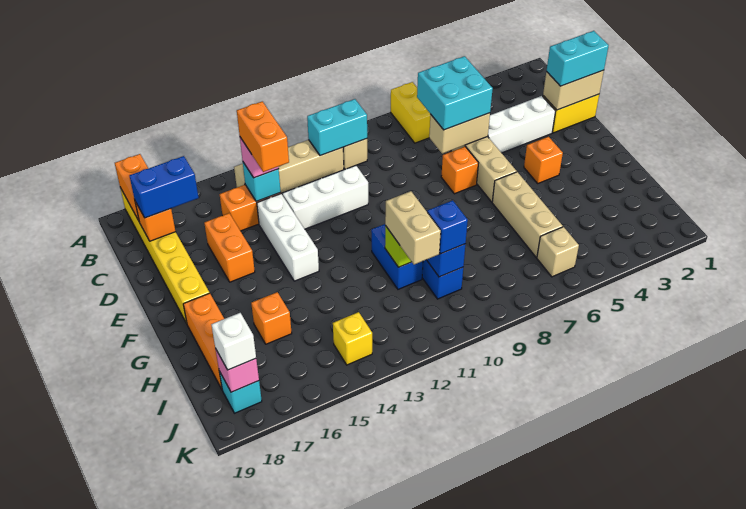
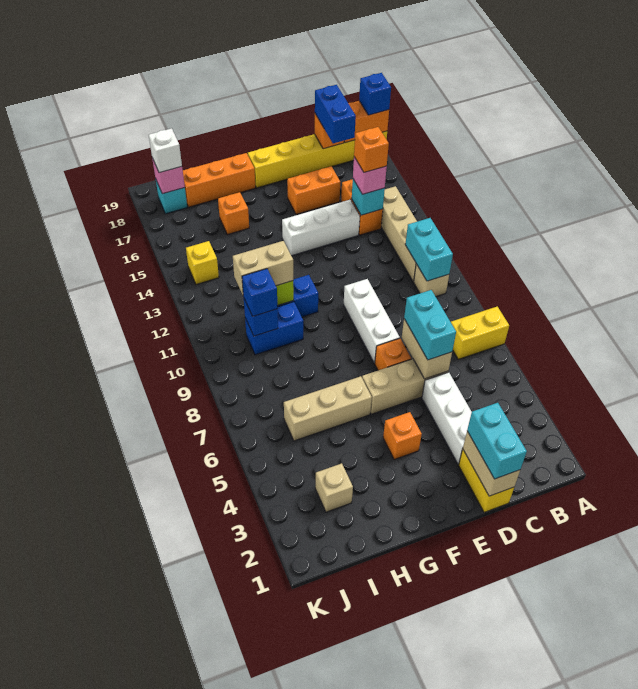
none -> blue 1x1 brick [359,73,391,115]
cyan 2x2 brick [417,56,493,130] -> cyan 1x2 brick [404,290,456,360]
orange 1x2 brick [237,101,289,172] -> orange 1x1 brick [354,127,389,172]
white 1x3 brick [283,166,368,229] -> white 1x3 brick moved to [344,279,400,363]
tan 1x1 brick [537,227,579,277] -> tan 1x1 brick moved to [315,463,353,512]

